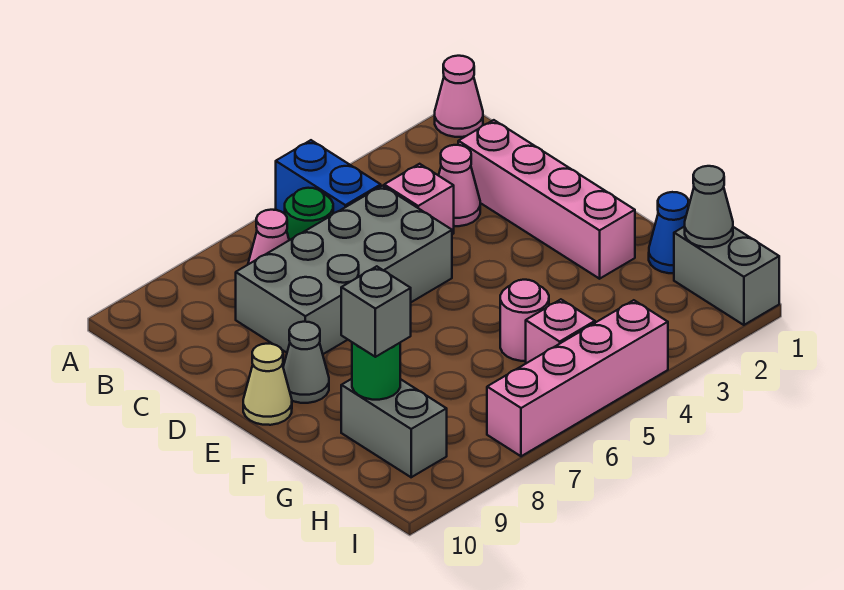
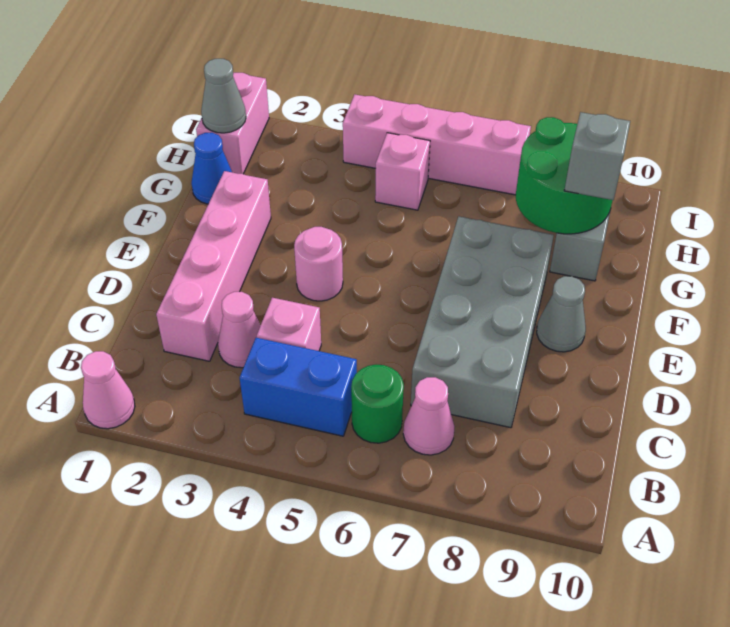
blue 1x2 brick [276,140,381,214] -> blue 1x2 brick turned to [240,338,357,436]
grey 2x4 brick [236,186,452,354] -> grey 2x4 brick turned to [411,216,554,428]
tan 1x1 cone [243,344,292,425] -> none
pink 1x1 round brick [500,280,549,361] -> pink 1x1 round brick moved to [294,227,343,301]
green 1x1 round brick [352,342,400,400] -> green 2x2 round brick [516,117,613,234]
grey 1x2 brick [674,226,779,325] -> pink 1x2 brick [196,73,269,174]

